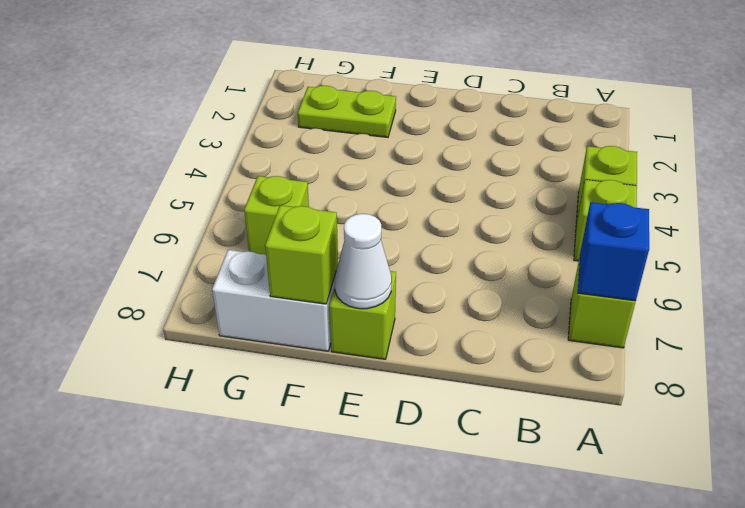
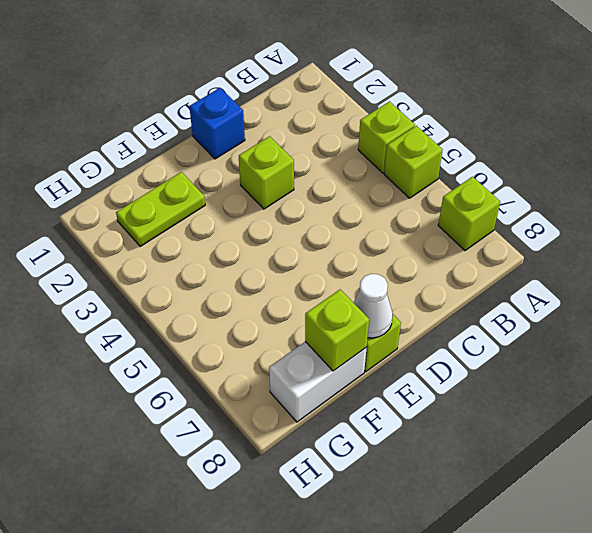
blue 1x1 brick [578,202,649,301] -> blue 1x1 brick moved to [189,88,245,159]
lime 1x1 brick [244,176,309,255] -> lime 1x1 brick moved to [239,136,294,209]

